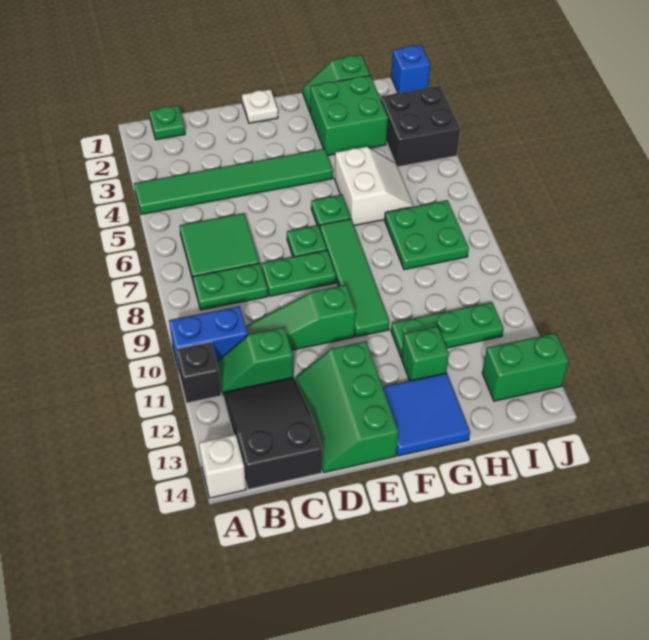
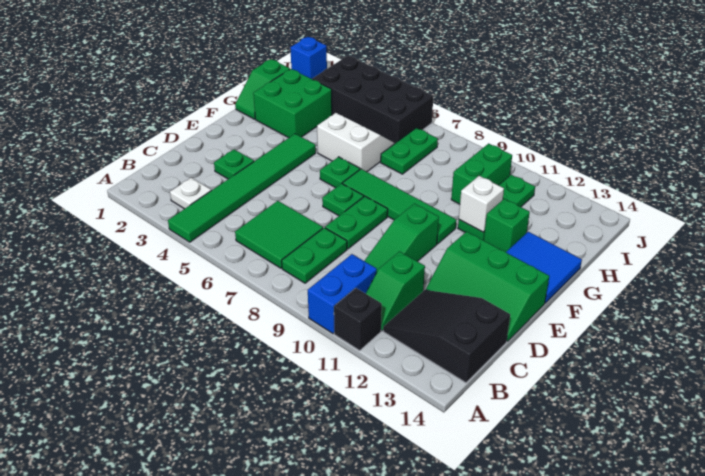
white 1x1 brick [199,434,246,498] -> white 1x1 brick moved to [459,176,504,232]
green 1x1 plate [149,105,185,140] -> green 1x1 plate moved to [214,149,254,179]
white 1x1 plate [242,89,278,123] -> white 1x1 plate moved to [170,178,211,209]
green 2x2 plate [385,200,469,270] -> green 1x2 plate [381,128,438,174]
black 2x2 brick [381,86,460,167] -> black 2x4 brick [313,56,433,143]
green 1x2 brick [482,333,569,401] -> green 1x2 brick moved to [451,144,512,204]

